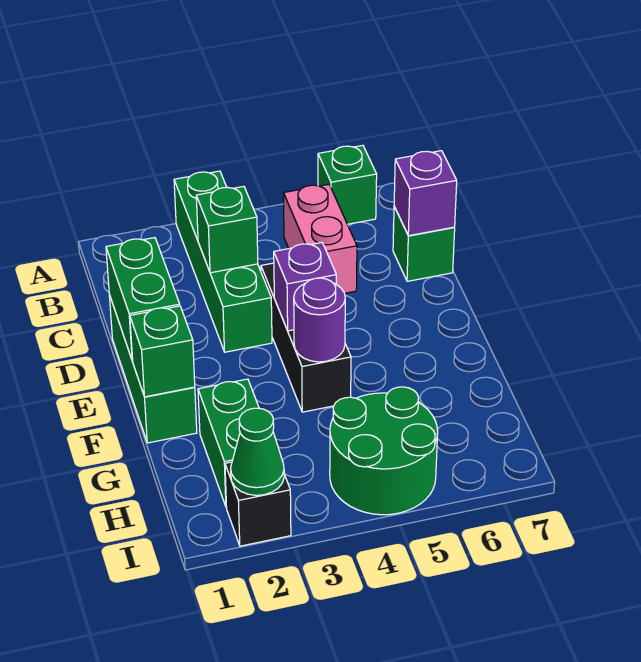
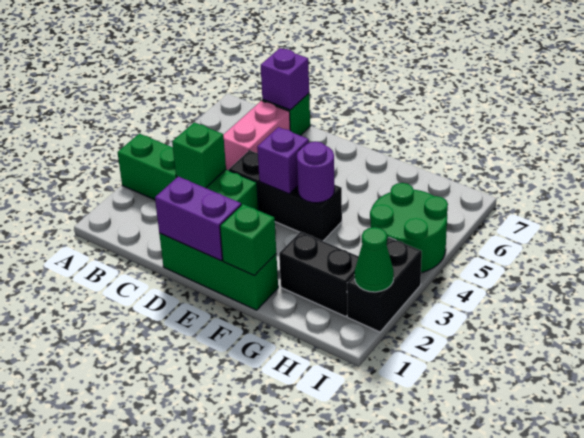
green 1x1 brick [318,145,377,224] -> none
pink 1x2 brick [284,184,357,293] -> pink 1x2 brick turned to [223,101,290,170]
green 1x2 brick [106,238,180,361] -> purple 1x2 brick [155,176,241,261]
green 1x2 brick [198,379,259,506] -> black 1x2 brick [279,232,359,316]
black 1x1 brick [225,462,291,546] -> black 1x2 brick [347,237,422,332]

